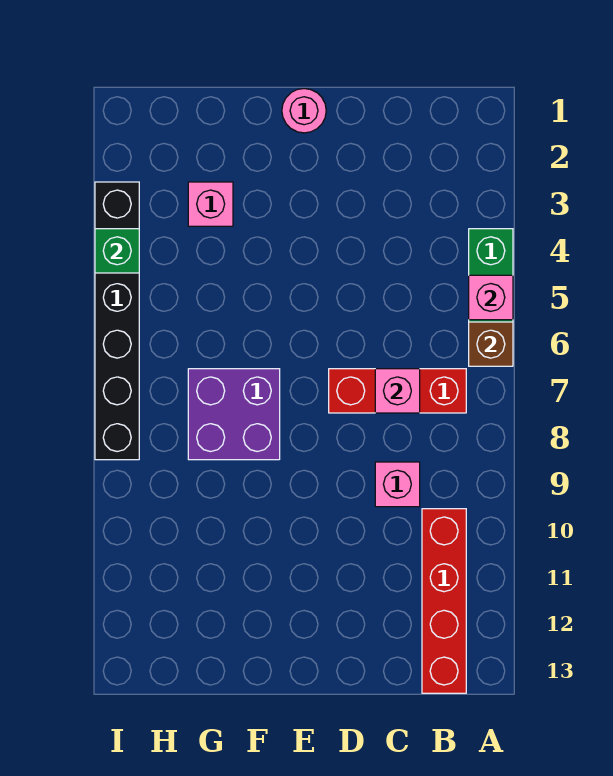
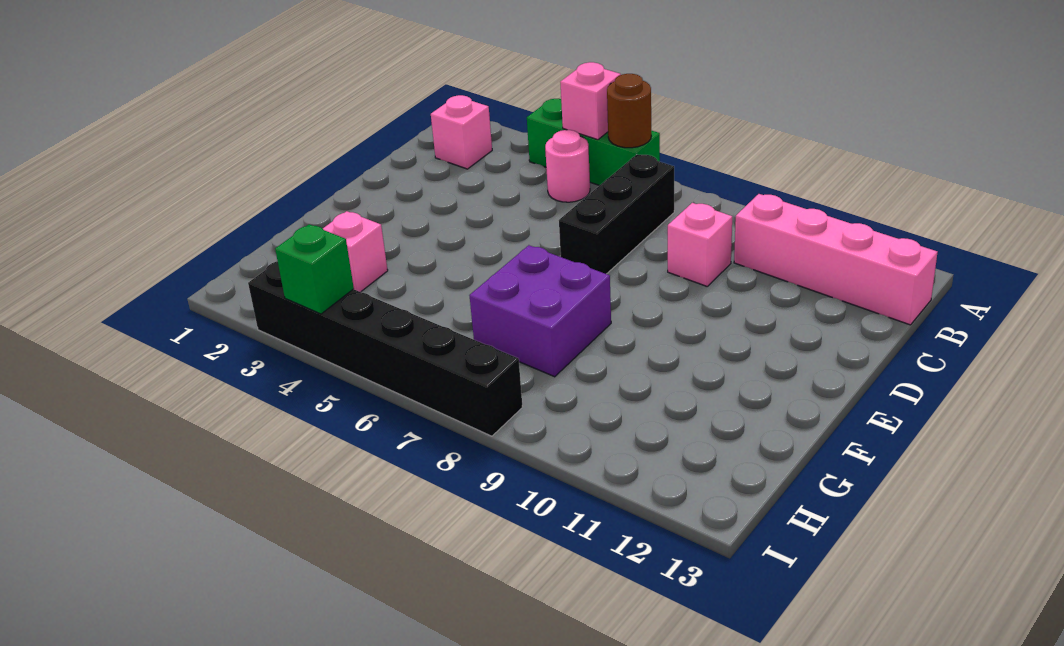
brown 1x1 brick [469,322,513,366] -> brown 1x1 round brick [607,74,651,148]
red 1x3 brick [329,369,466,413] -> black 1x3 brick [559,154,674,274]
red 1x4 brick [422,509,466,693] -> pink 1x4 brick [734,194,938,325]
pink 1x1 brick [375,369,420,413] -> pink 1x1 brick moved to [431,95,492,169]
pink 1x1 round brick [282,89,326,133] -> pink 1x1 round brick moved to [545,130,590,202]

